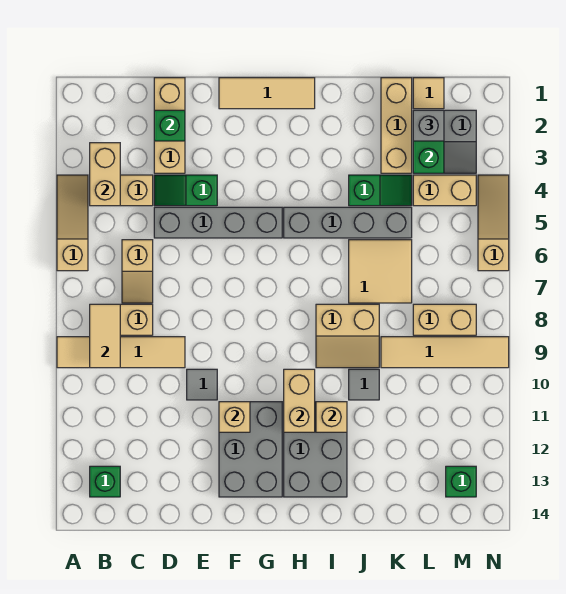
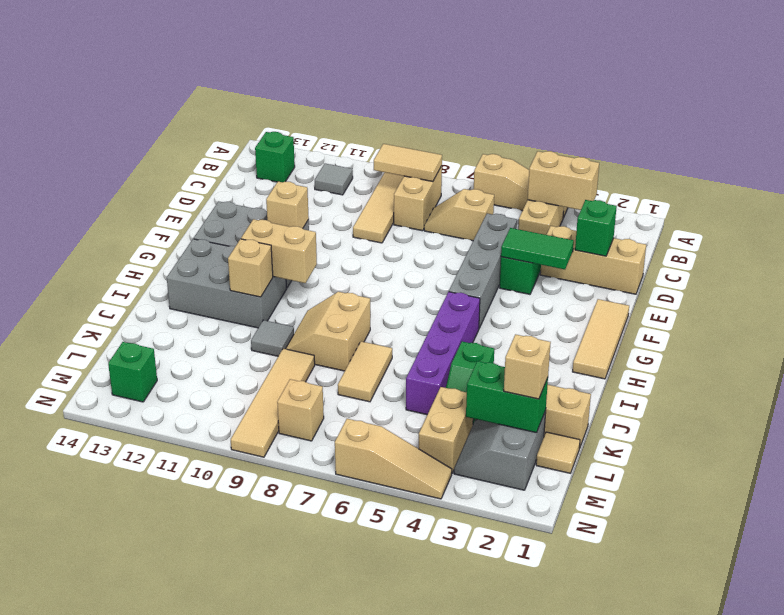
none -> green 1x2 tile [501,228,574,269]
grey 1x1 tile [187,369,217,400] -> grey 1x1 tile moved to [315,164,353,195]
grey 1x4 brick [284,207,412,238] -> purple 1x4 brick [406,292,480,415]
tan 2x2 tile [349,240,412,303] -> tan 1x2 tile [338,341,392,402]
grey 1x1 brick [413,110,444,141] -> tan 1x1 brick [504,334,551,399]
tan 1x2 brick [413,304,476,335] -> tan 1x1 brick [277,379,324,441]

